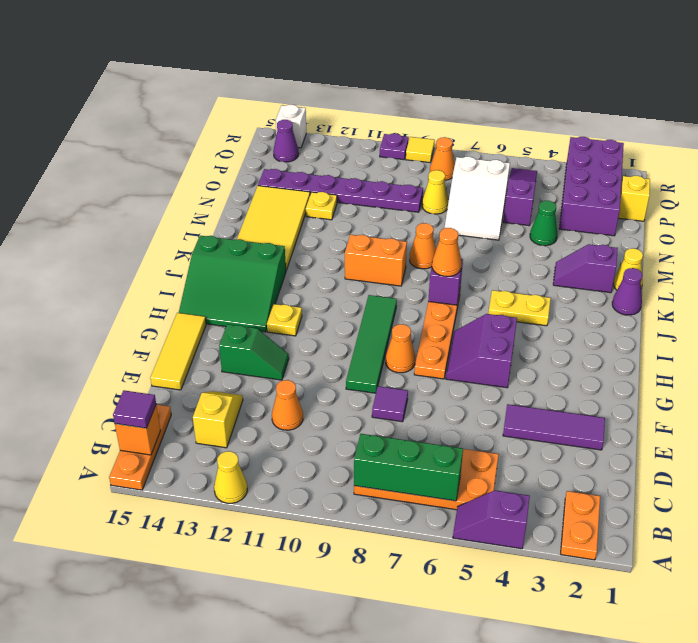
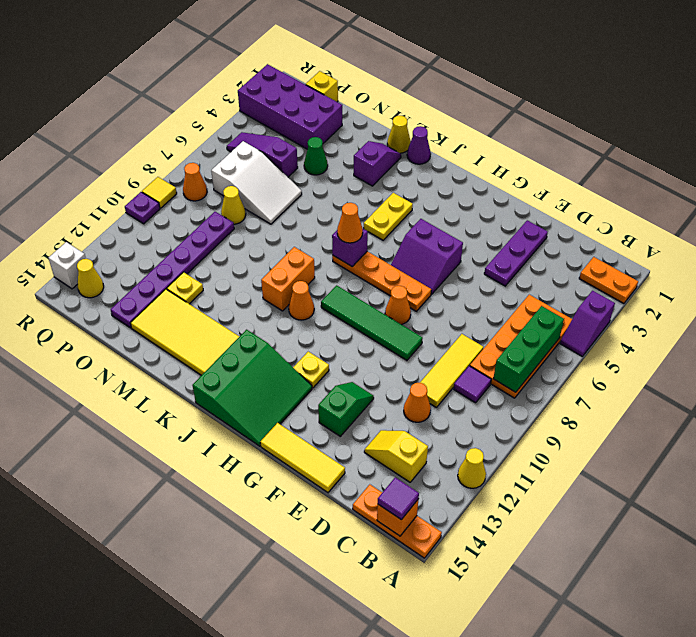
none -> yellow 1x3 tile [420,334,483,407]
purple 1x3 tile [503,404,605,450] -> purple 1x3 plate [484,220,548,286]
purple 1x1 tile [372,386,408,422] -> purple 1x1 tile moved to [454,366,491,403]
purple 1x2 slope [553,244,618,293] -> purple 1x2 slope turned to [354,141,401,186]
orange 1x1 cone [410,223,436,269] -> orange 1x1 cone moved to [289,281,314,320]
purple 1x1 cone [273,120,299,162] -> yellow 1x1 cone [77,259,104,298]

